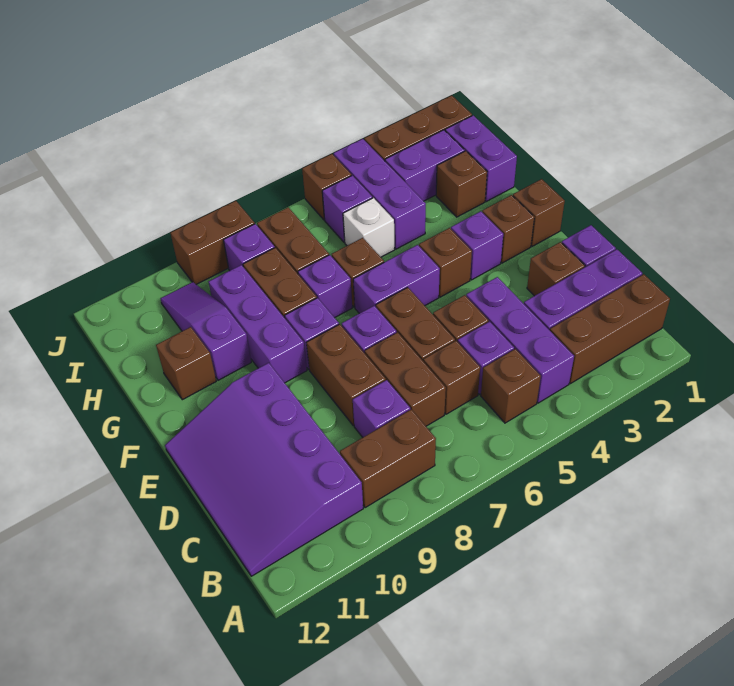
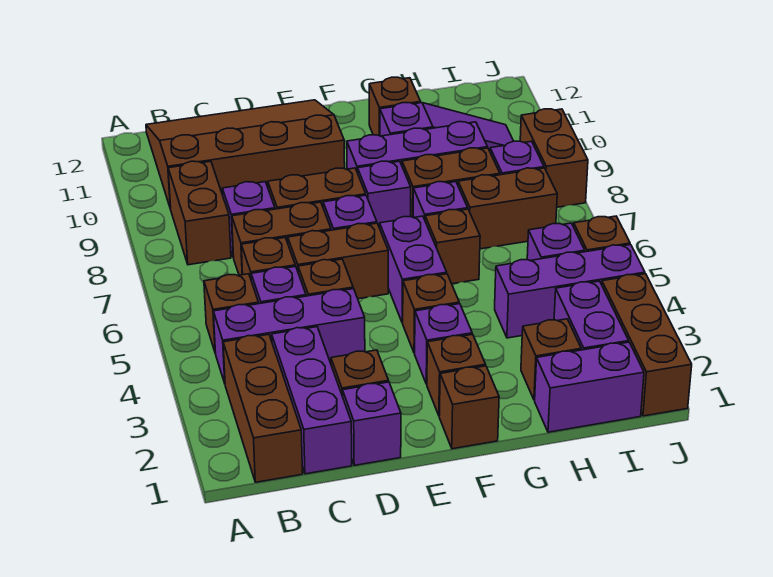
purple 3x4 slope [165,363,363,576] -> brown 3x4 slope [146,100,345,209]
white 1x1 brick [343,198,395,257] -> none

